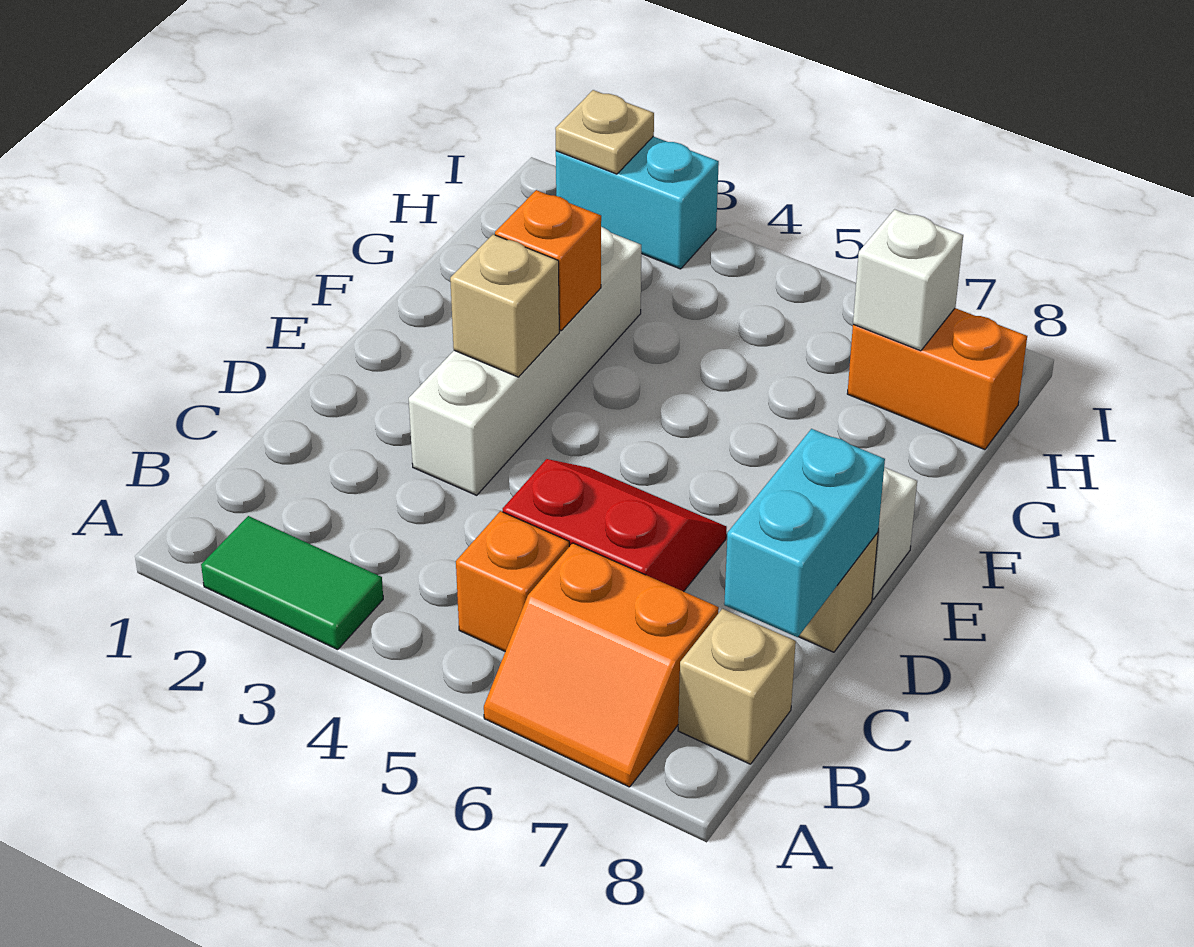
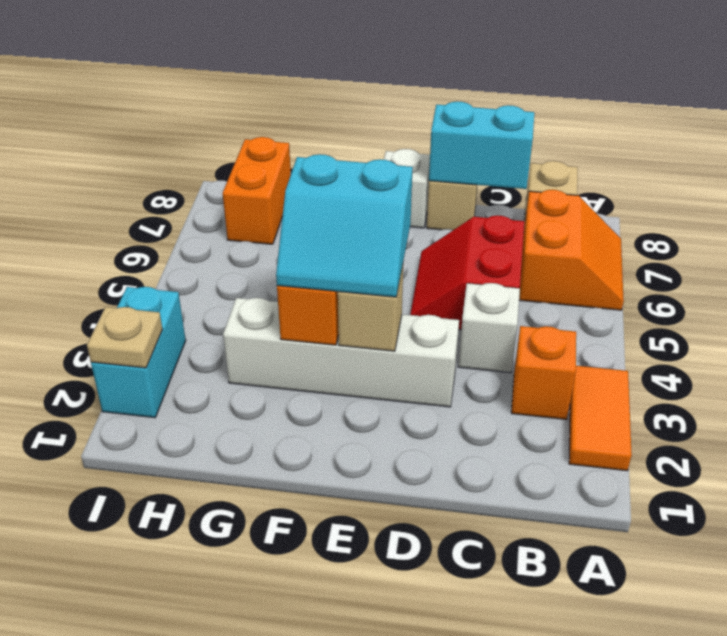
green 1x2 tile [201,516,383,650] -> orange 1x2 tile [569,366,632,471]
orange 1x1 brick [456,511,569,651] -> orange 1x1 brick moved to [511,326,576,420]
none -> cyan 2x2 slope [276,154,413,297]
white 1x1 brick [853,209,963,351] -> white 1x1 brick moved to [458,283,520,373]

